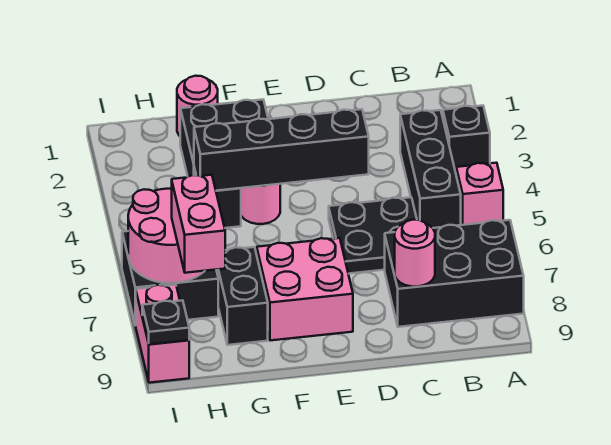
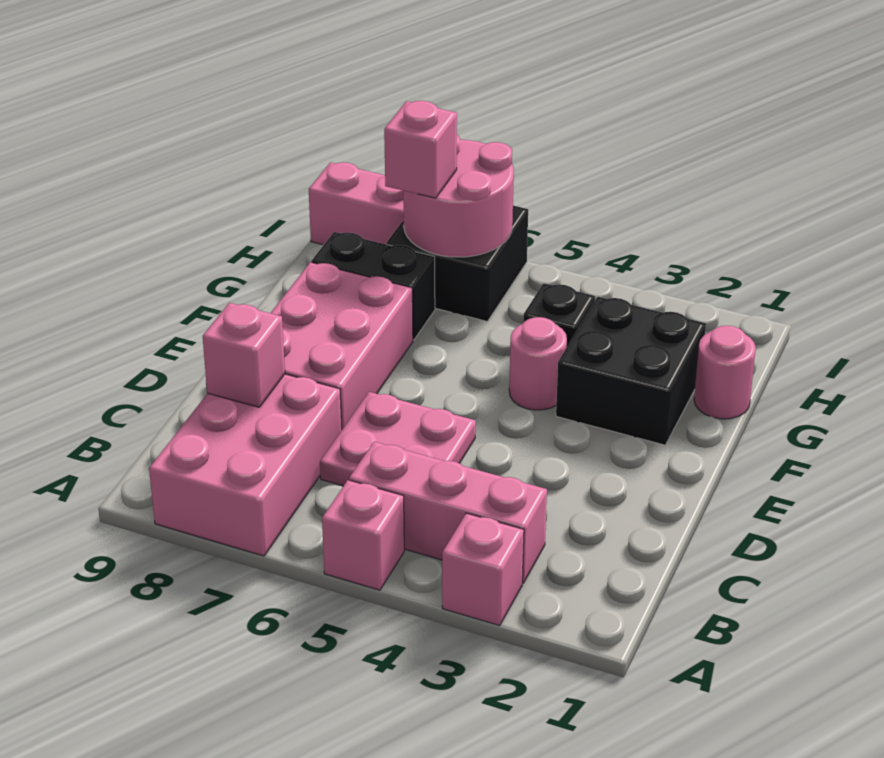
black 1x1 brick [443,106,490,172] -> pink 1x1 brick [442,513,524,626]
black 2x3 brick [385,220,524,327] -> pink 2x3 brick [149,374,342,556]
black 1x3 brick [400,110,461,228] -> pink 1x3 brick [349,442,547,583]
black 2x2 plate [329,197,417,274] -> pink 2x2 plate [320,392,476,486]
pink 1x1 round brick [395,220,435,287] -> pink 1x1 brick [203,303,285,407]
black 1x4 brick [194,109,369,191] -> none
pink 2x2 brick [257,238,353,341] -> pink 2x3 brick [271,262,413,429]
pink 1x2 brick [172,175,225,273] -> pink 1x1 brick [384,101,457,198]
black 1x1 plate [142,300,189,344] -> none

